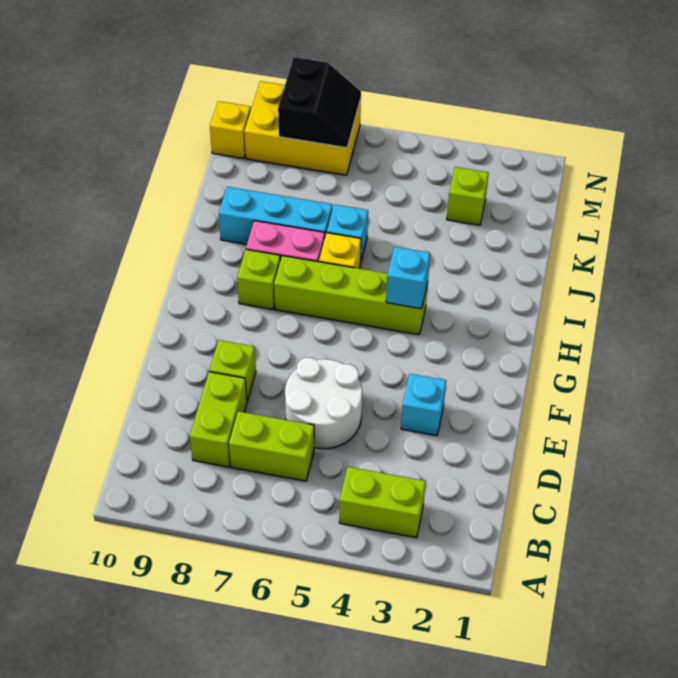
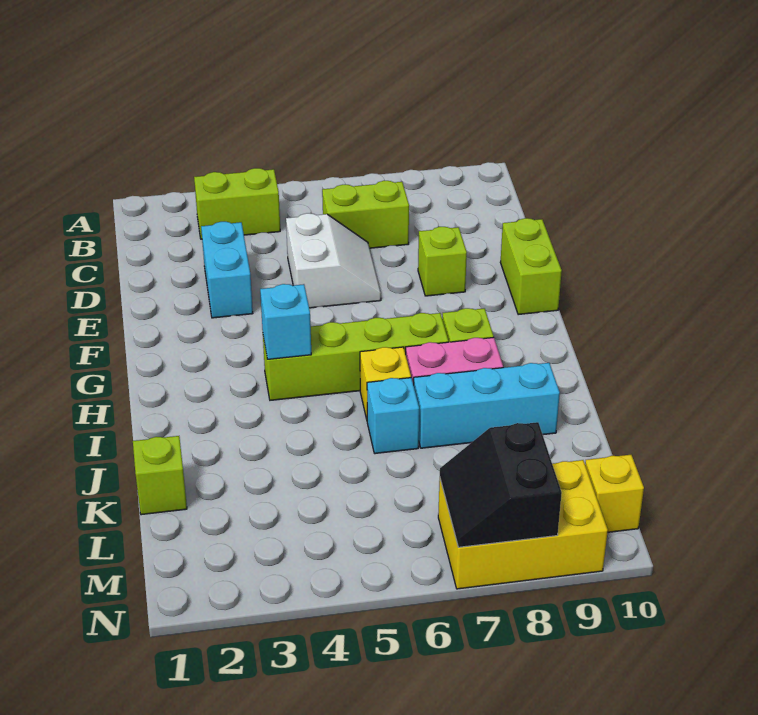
lime 1x2 brick [190,372,247,467] -> lime 1x2 brick moved to [500,218,562,315]
white 2x2 round brick [285,358,362,449] -> white 2x2 slope [286,213,381,308]
cyan 1x1 brick [401,374,446,436] -> cyan 1x2 brick [201,222,253,318]
lime 1x1 brick [447,167,489,225] -> lime 1x1 brick moved to [133,436,187,515]

